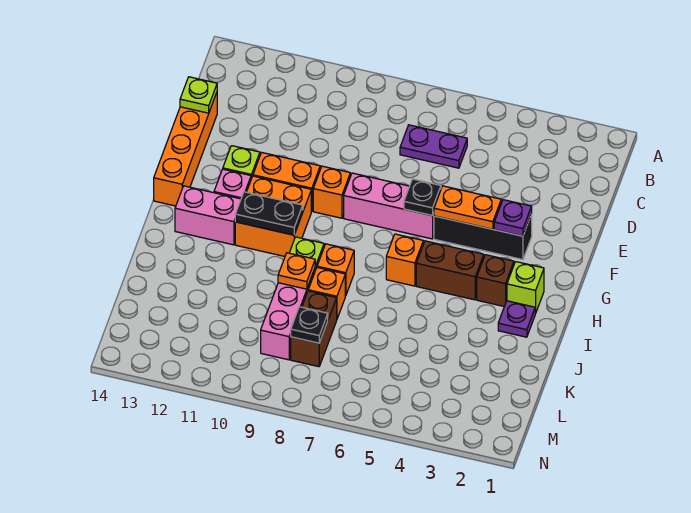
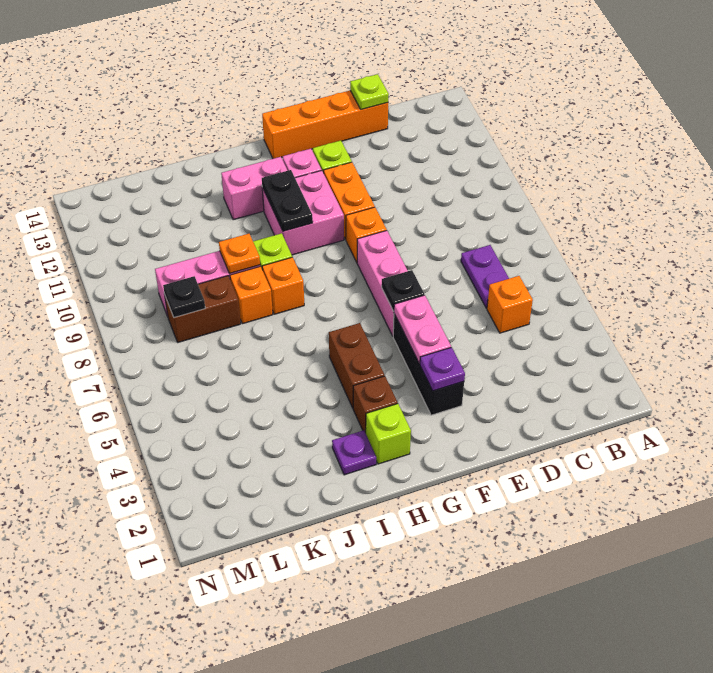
orange 1x2 plate [434,186,501,229] -> pink 1x2 plate [394,295,451,364]
orange 2x2 brick [235,176,311,256] -> pink 2x2 brick [262,171,344,255]
orange 1x1 brick [386,234,423,286] -> orange 1x1 brick moved to [487,276,533,333]
pink 1x2 brick [175,186,241,245] -> pink 1x2 brick turned to [221,157,288,220]

